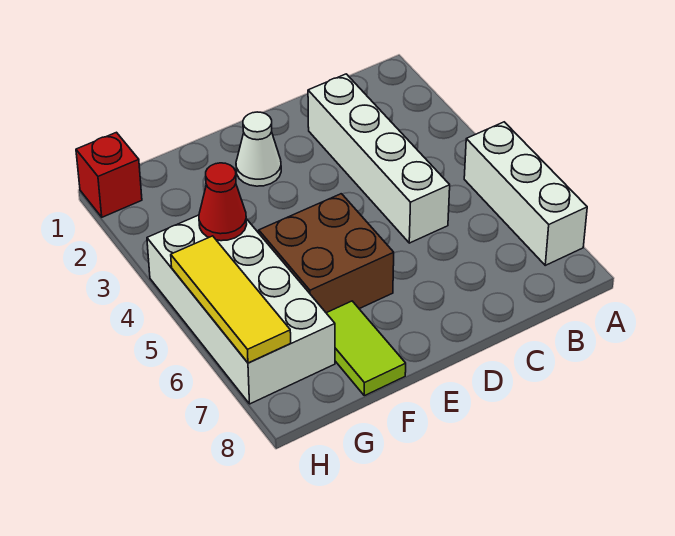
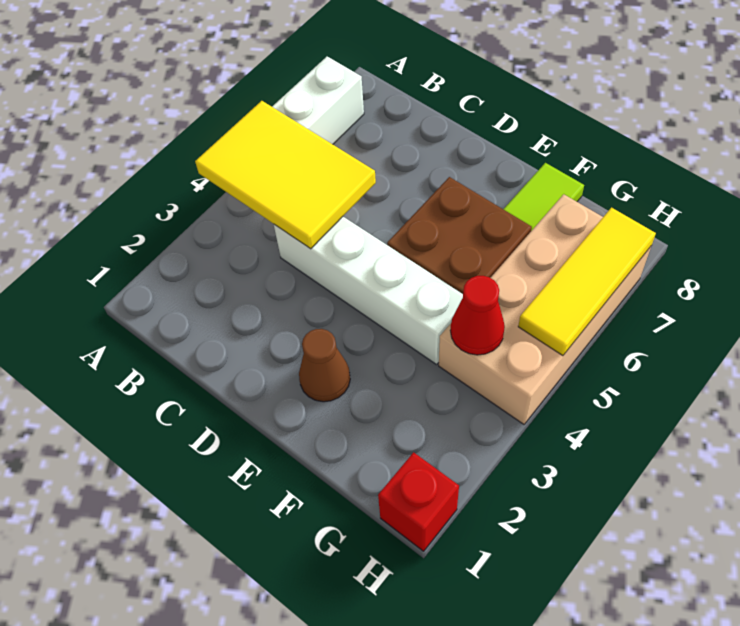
none -> yellow 2x3 tile [195,101,376,249]
white 1x4 brick [308,74,450,243] -> white 1x4 brick turned to [274,217,463,365]
white 1x1 cone [236,112,281,186] -> brown 1x1 cone [299,329,350,402]
white 2x4 brick [147,215,335,404] -> tan 2x4 brick [439,194,651,424]

